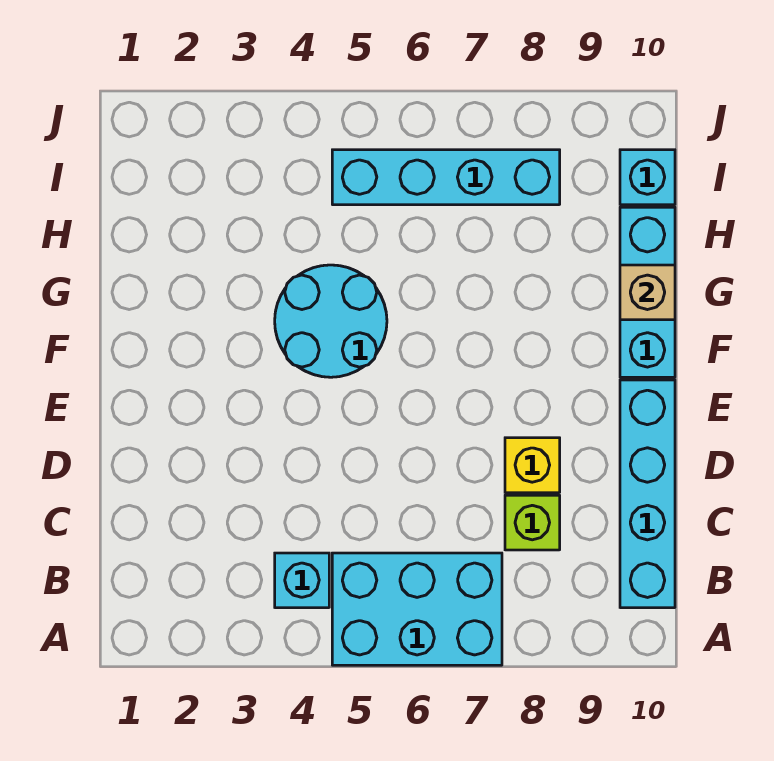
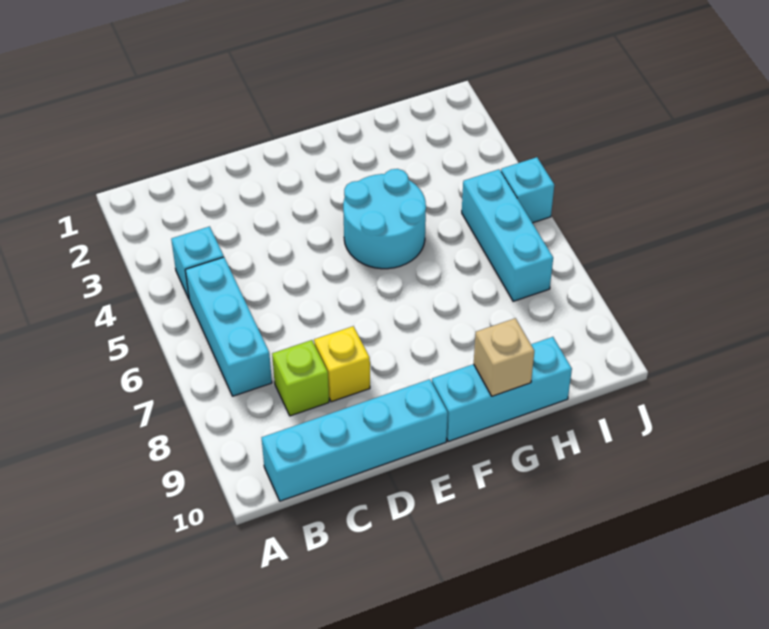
cyan 2x3 brick [332,553,502,665] -> cyan 1x3 brick [185,257,272,396]
cyan 1x4 brick [332,150,560,205] -> cyan 1x3 brick [462,169,553,301]
cyan 1x1 brick [620,150,675,205] -> cyan 1x1 brick moved to [501,157,554,223]

